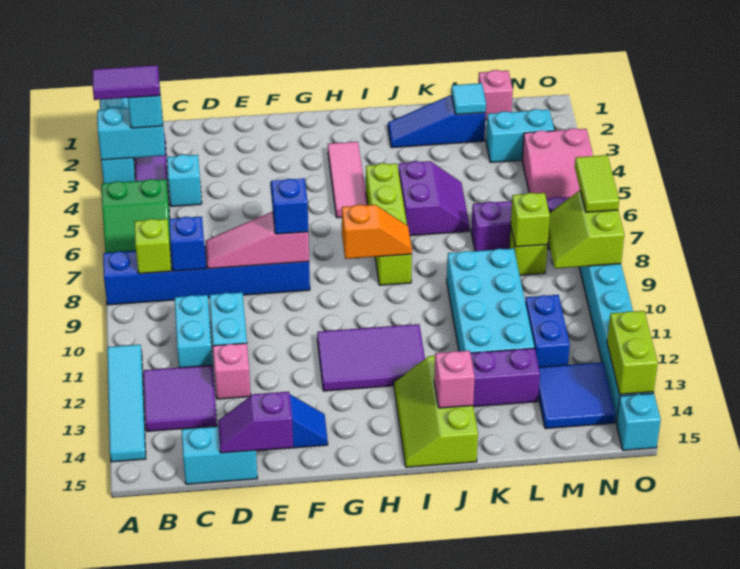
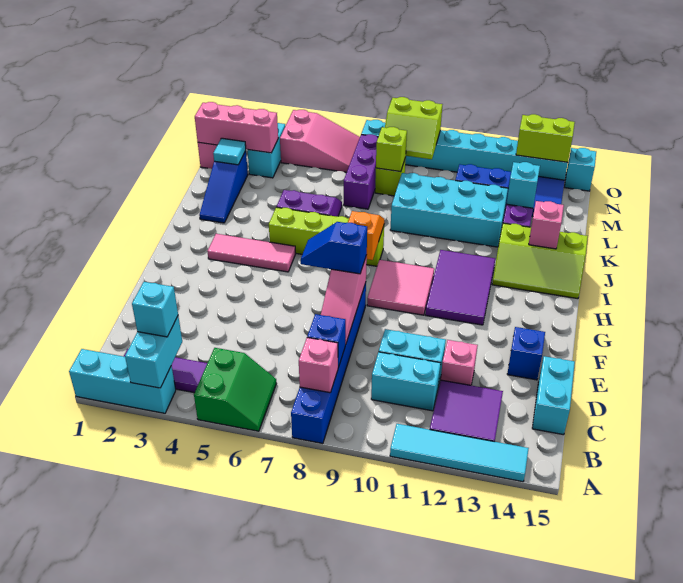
purple 1x2 tile [92,65,160,100] -> none
lime 1x1 brick [134,219,171,274] -> pink 1x1 brick [299,338,338,393]
cyan 1x1 brick [167,155,202,206] -> cyan 1x1 brick moved to [507,162,540,208]
purple 1x2 slope [218,392,293,453] -> none
none -> pink 2x2 tile [367,260,434,315]
none -> pink 1x3 brick [195,102,278,153]
lime 1x2 tile [575,155,619,212] -> none

